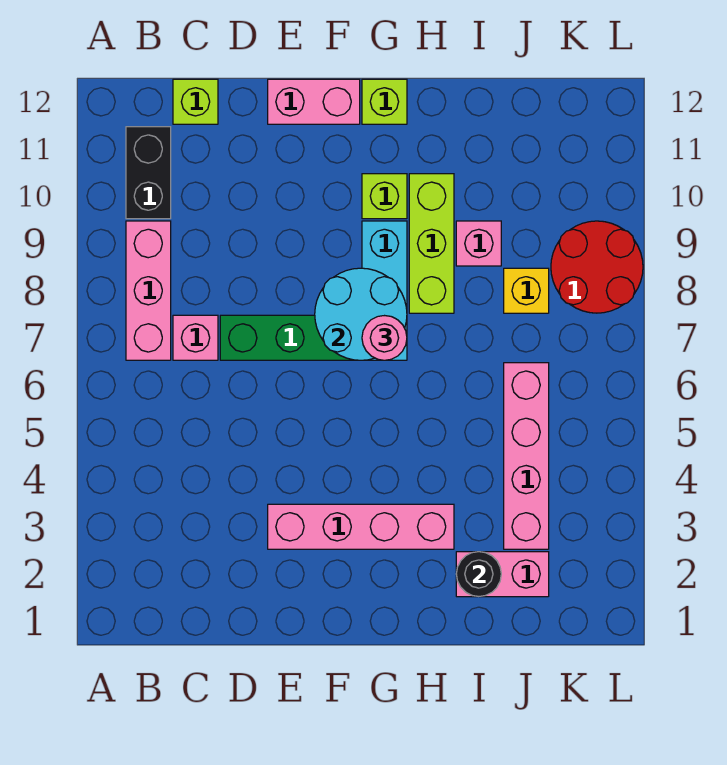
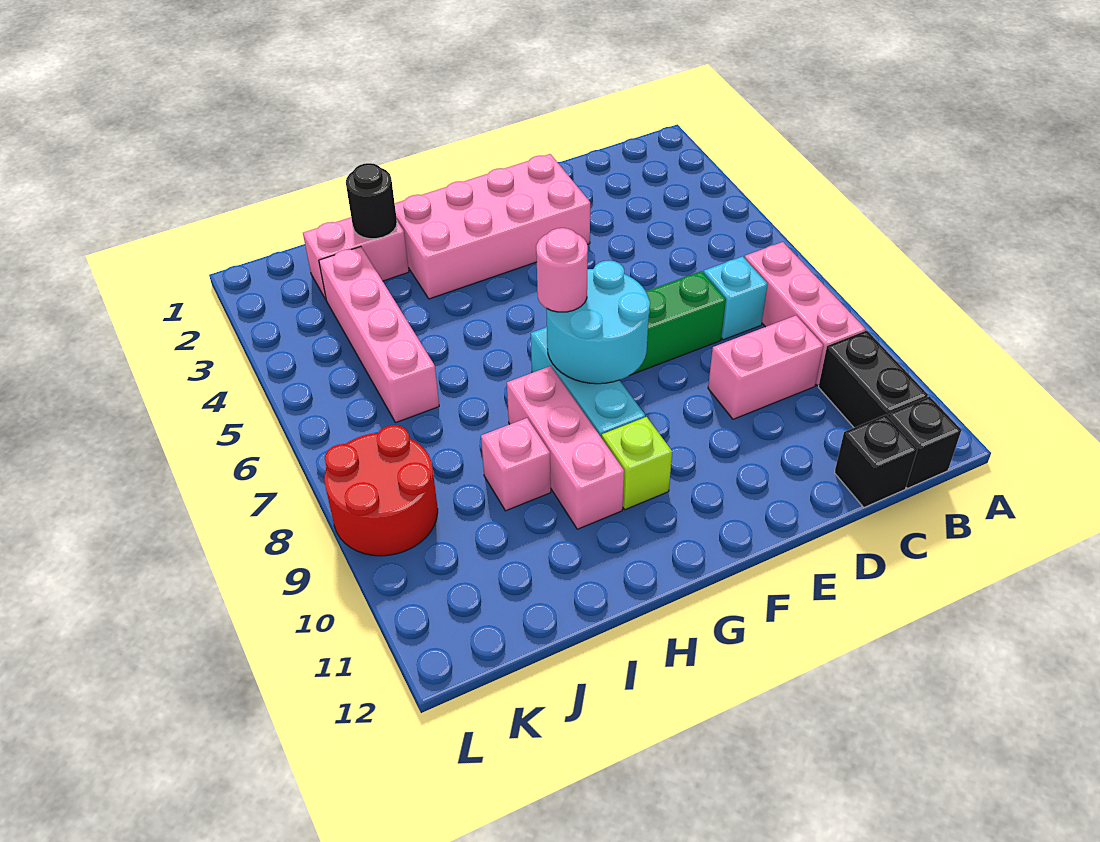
none -> black 1x1 brick [888,396,961,488]
pink 1x1 brick [173,315,218,360] -> cyan 1x1 brick [703,256,768,340]
lime 1x1 brick [173,79,218,124] -> black 1x1 brick [834,415,917,507]
pink 1x4 brick [268,504,454,549] -> pink 2x4 brick [395,154,590,299]
pink 1x2 brick [268,79,360,124] -> pink 1x2 brick moved to [708,316,823,419]
lime 1x1 brick [362,79,407,124] -> none
lime 1x3 brick [409,174,454,313] -> pink 1x3 brick [507,366,624,529]
yellow 1x1 brick [504,268,549,313] -> none

